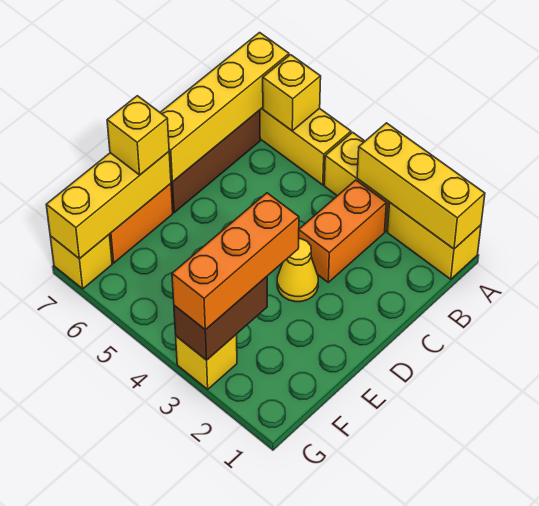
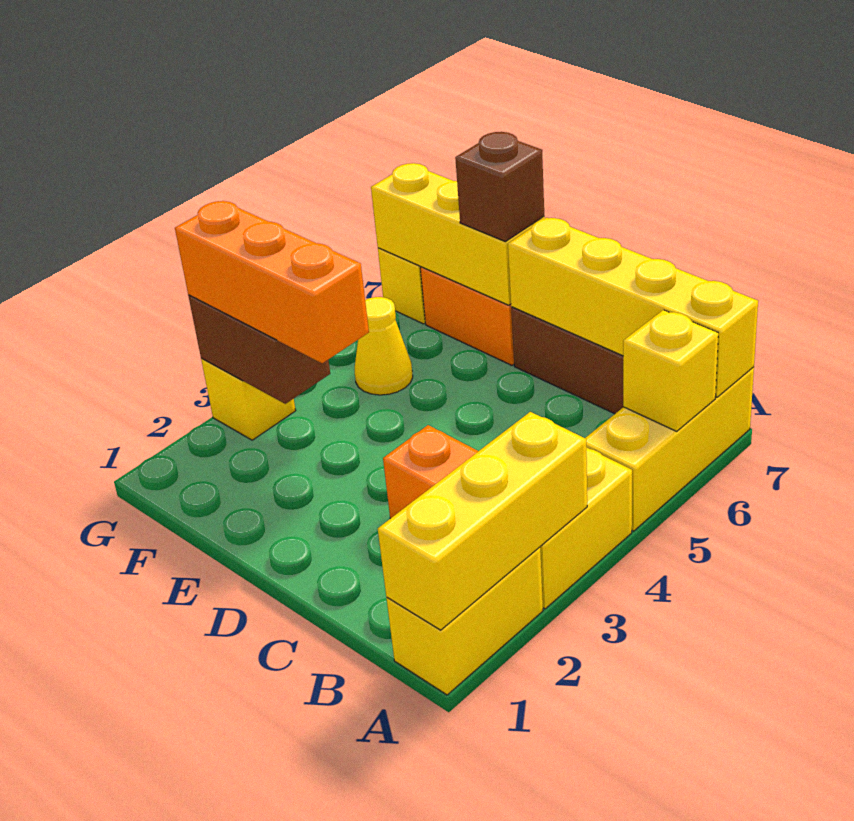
yellow 1x1 cone [277,239,318,302] -> yellow 1x1 cone moved to [355,297,413,395]
yellow 1x1 brick [107,96,169,175] -> brown 1x1 brick [455,132,544,242]

